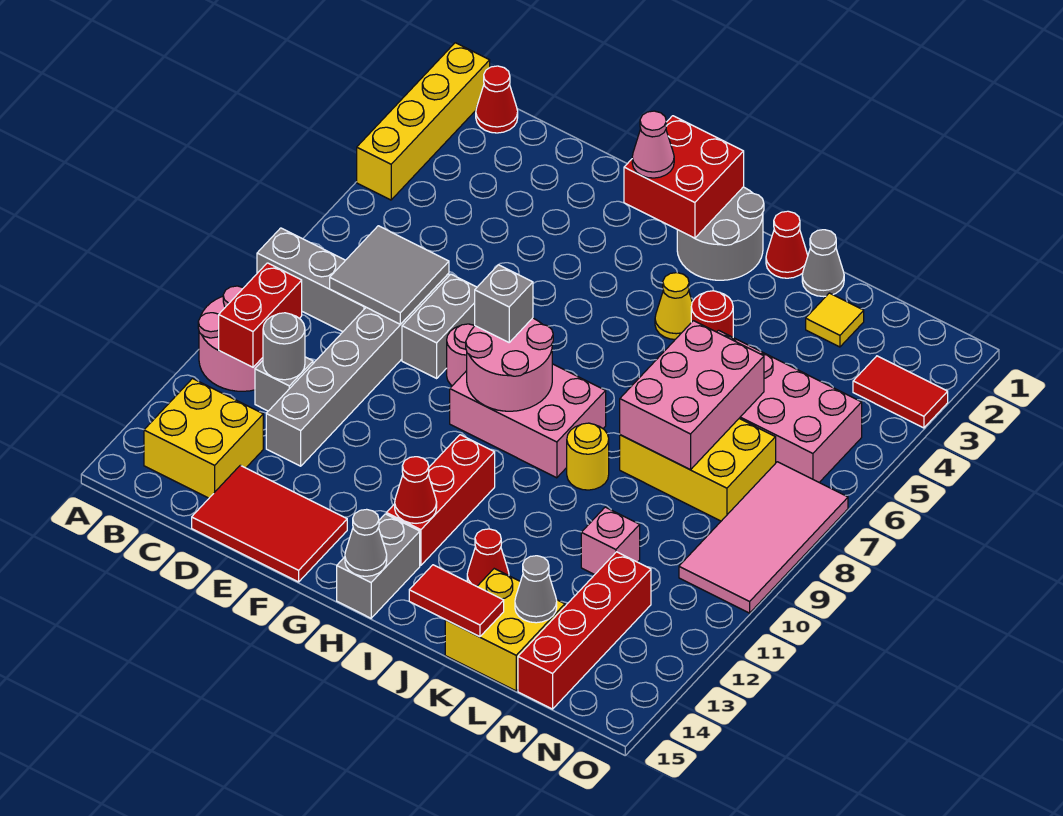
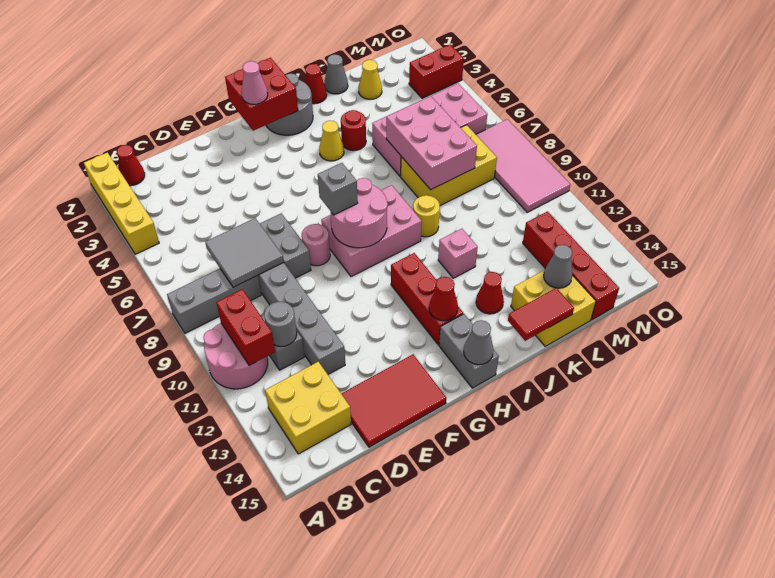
yellow 1x1 tile [806,293,864,347] -> yellow 1x1 cone [358,60,382,99]
pink 1x1 brick [581,507,640,575] -> pink 1x1 brick moved to [438,229,478,278]
red 1x2 tile [853,356,948,428] -> red 1x2 brick [409,44,464,98]

